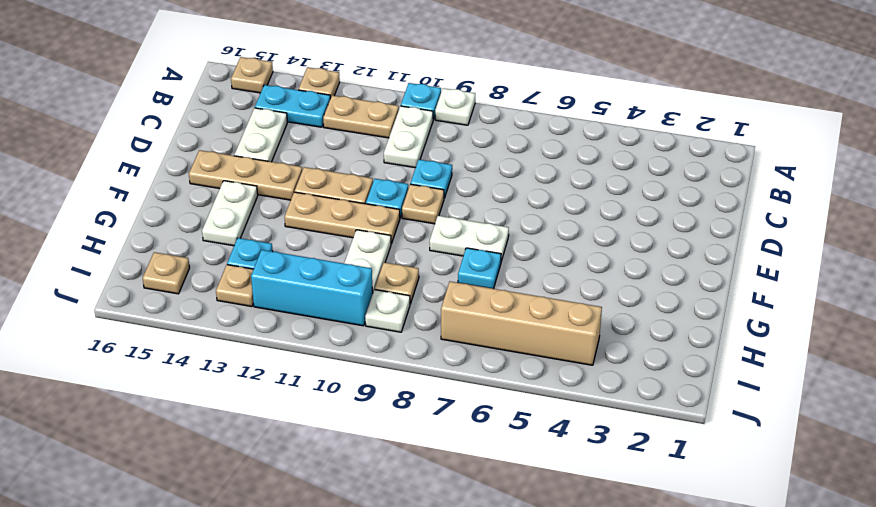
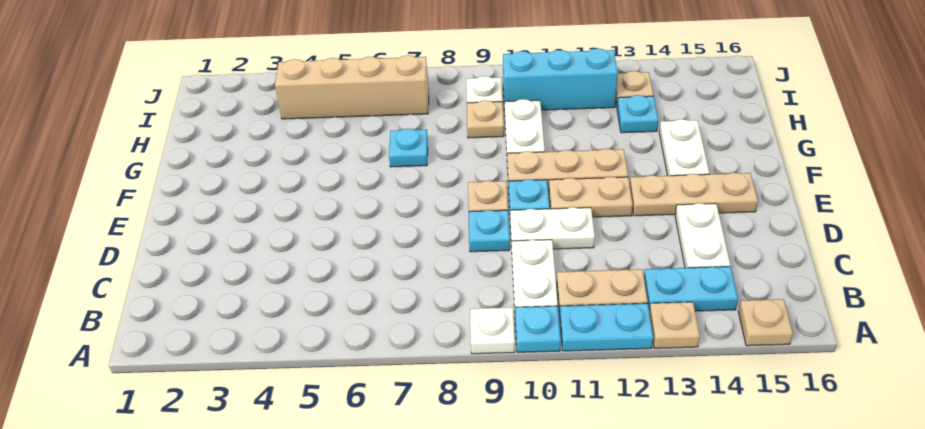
none -> cyan 1x2 plate [559,303,653,351]
white 1x2 plate [430,216,509,261] -> white 1x2 plate moved to [510,207,595,249]
tan 1x1 plate [143,252,190,294] -> none

